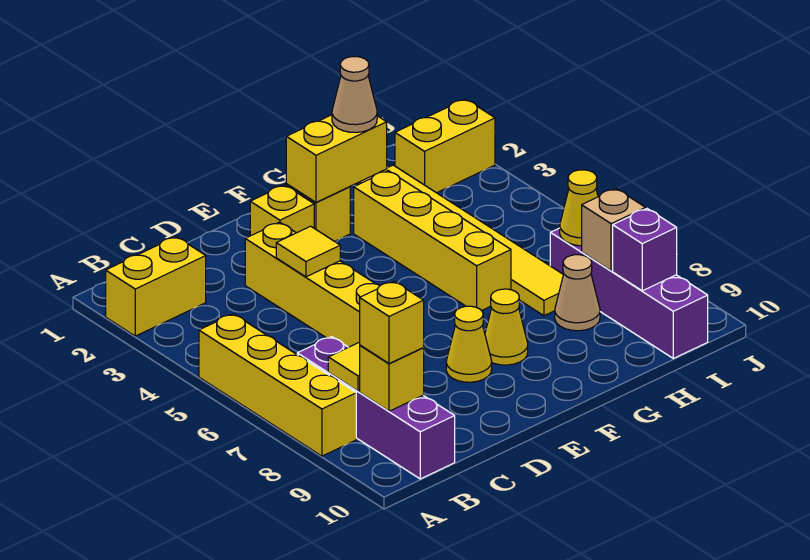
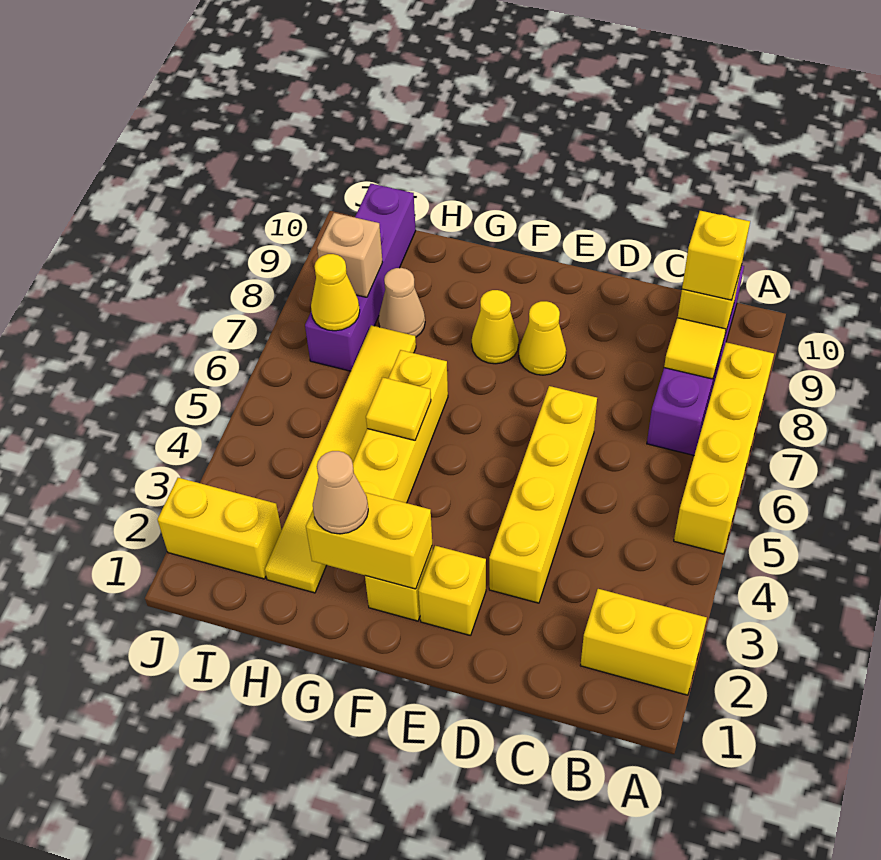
yellow 1x1 tile [276,226,340,277] -> yellow 1x1 tile moved to [366,378,431,440]
purple 1x1 brick [613,209,677,291] -> none

